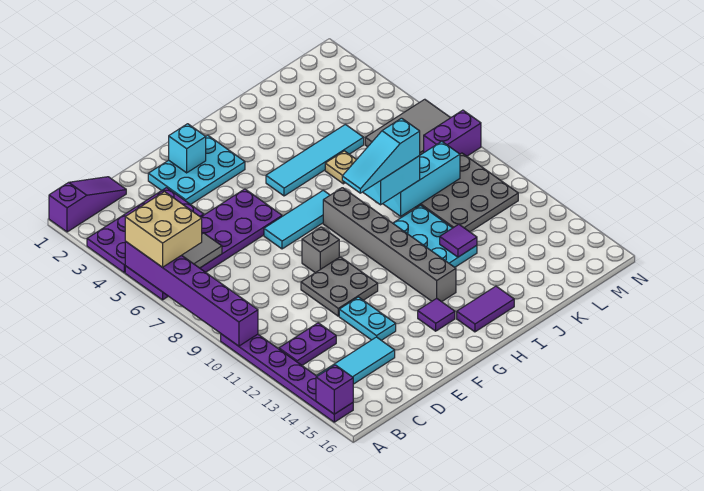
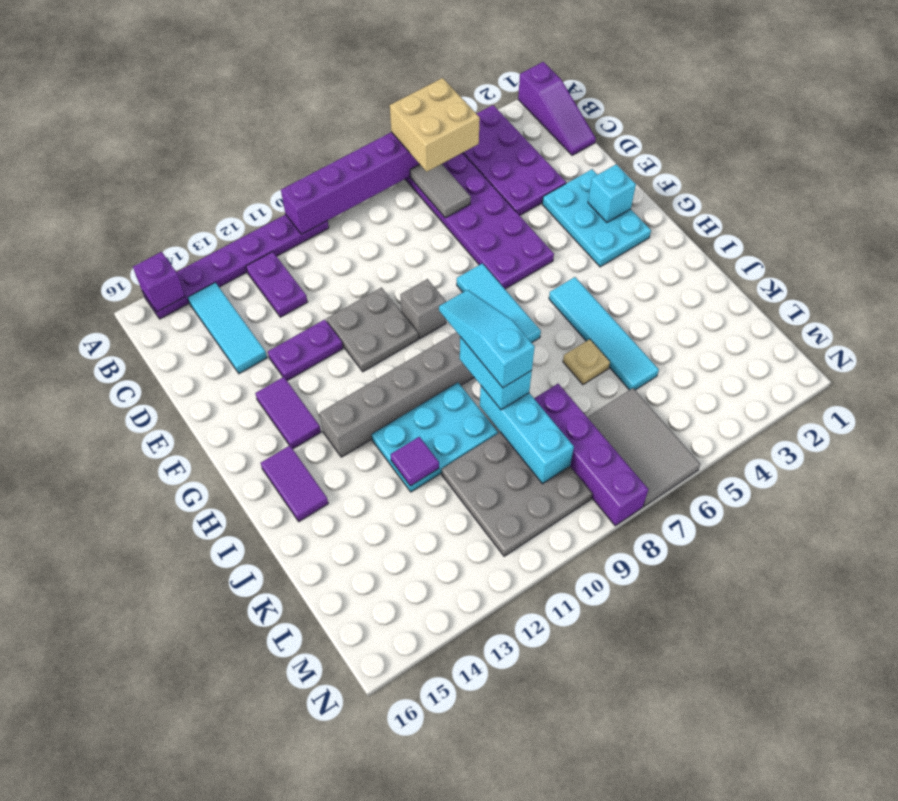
cyan 1x2 plate [339,297,396,340] -> purple 1x2 plate [268,319,343,381]
purple 1x1 tile [418,298,455,331] -> purple 1x2 tile [255,377,321,449]
purple 1x2 brick [424,110,481,156] -> purple 1x4 brick [534,384,648,526]

